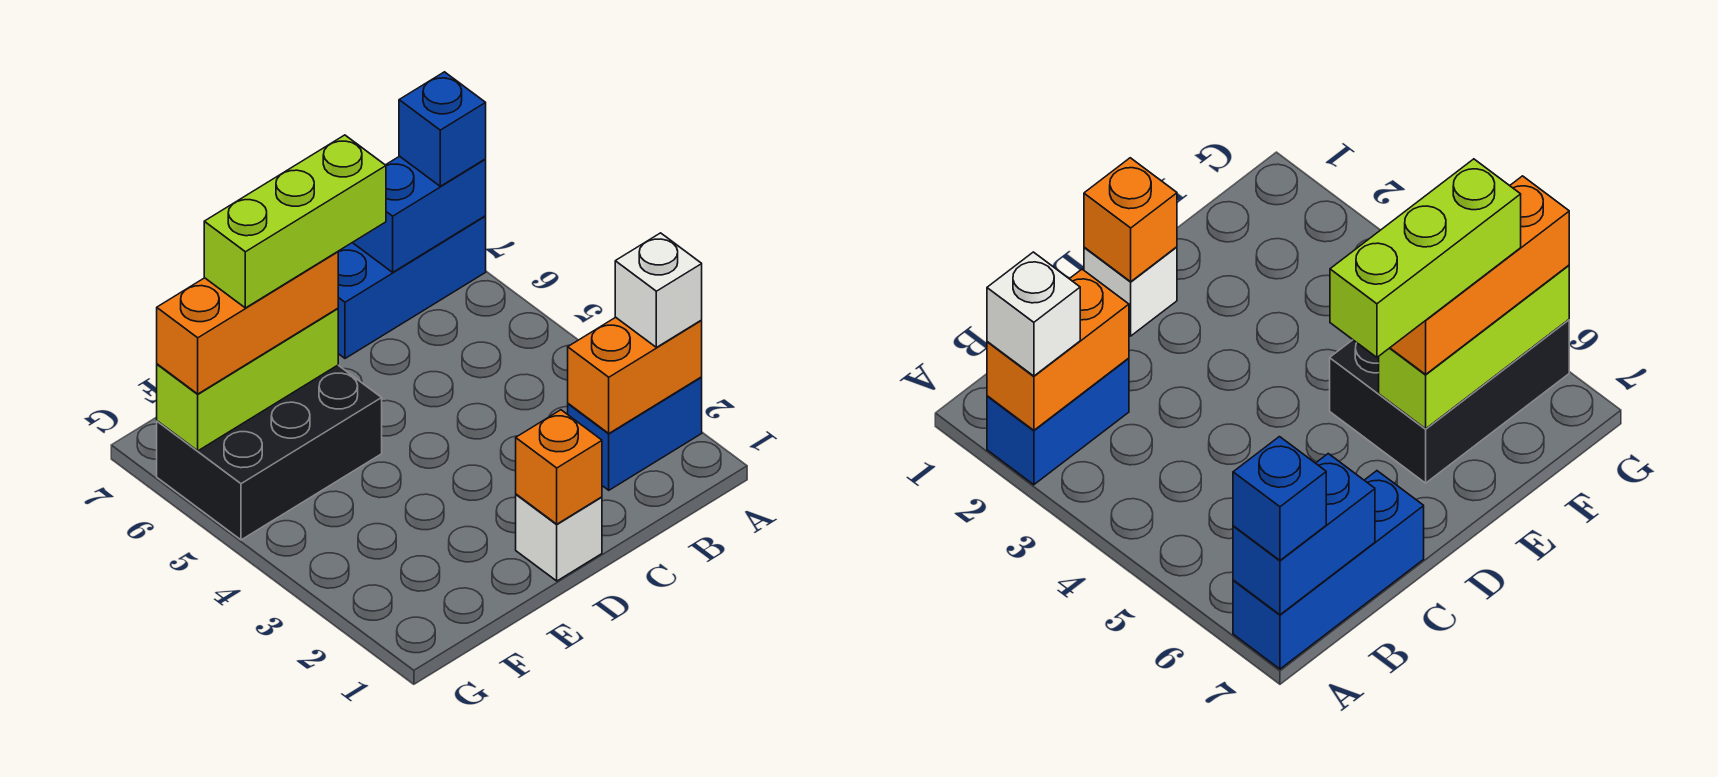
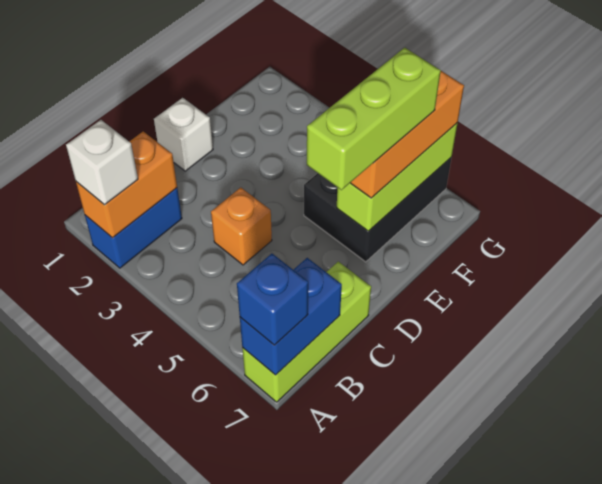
blue 1x3 brick [338,216,486,358] -> lime 1x3 brick [242,262,371,402]
orange 1x1 brick [516,410,602,524] -> orange 1x1 brick moved to [211,188,272,265]

